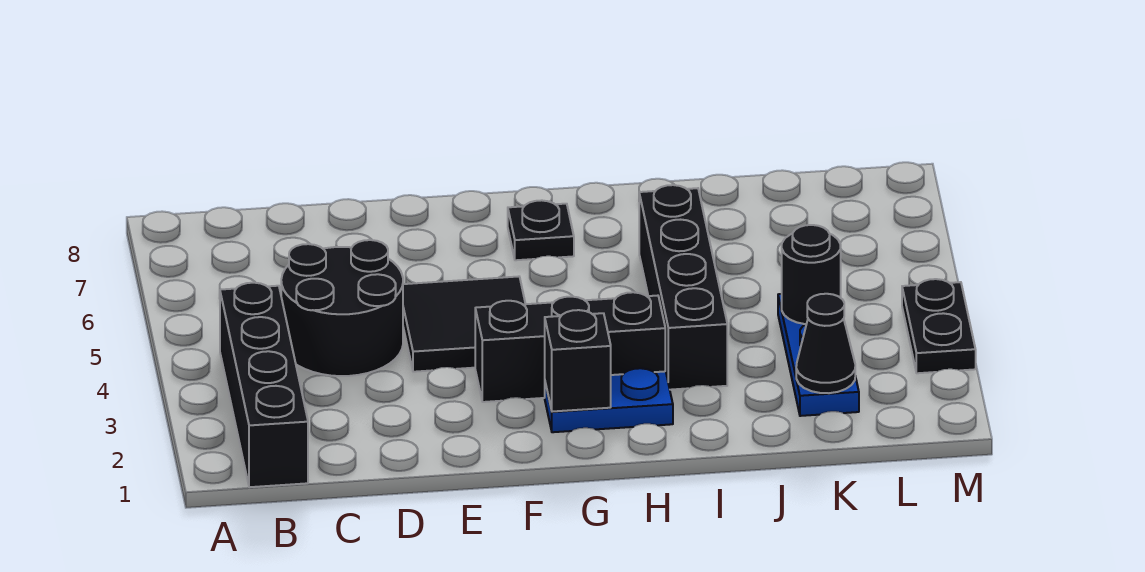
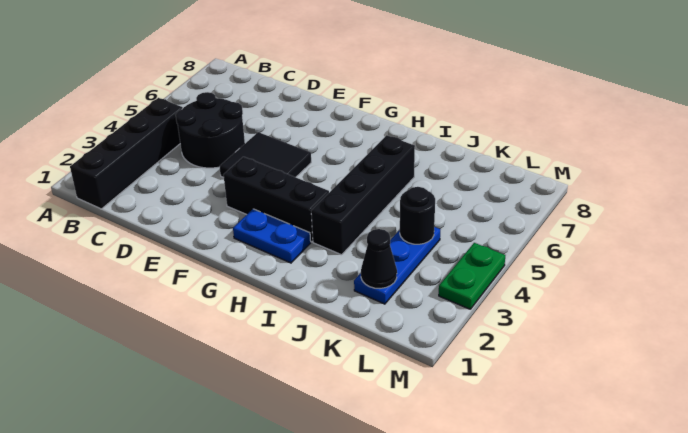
black 1x1 brick [545,310,611,412] -> none
black 1x1 plate [508,200,574,260] -> none
black 1x2 plate [902,279,976,373] -> green 1x2 plate [439,243,505,309]

